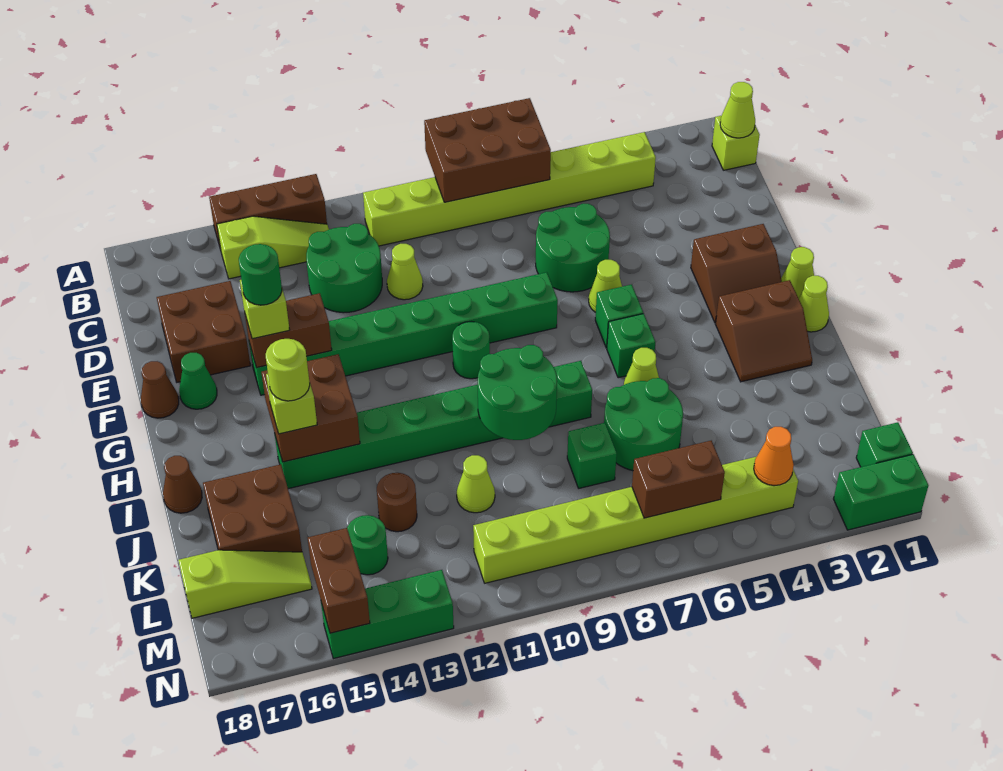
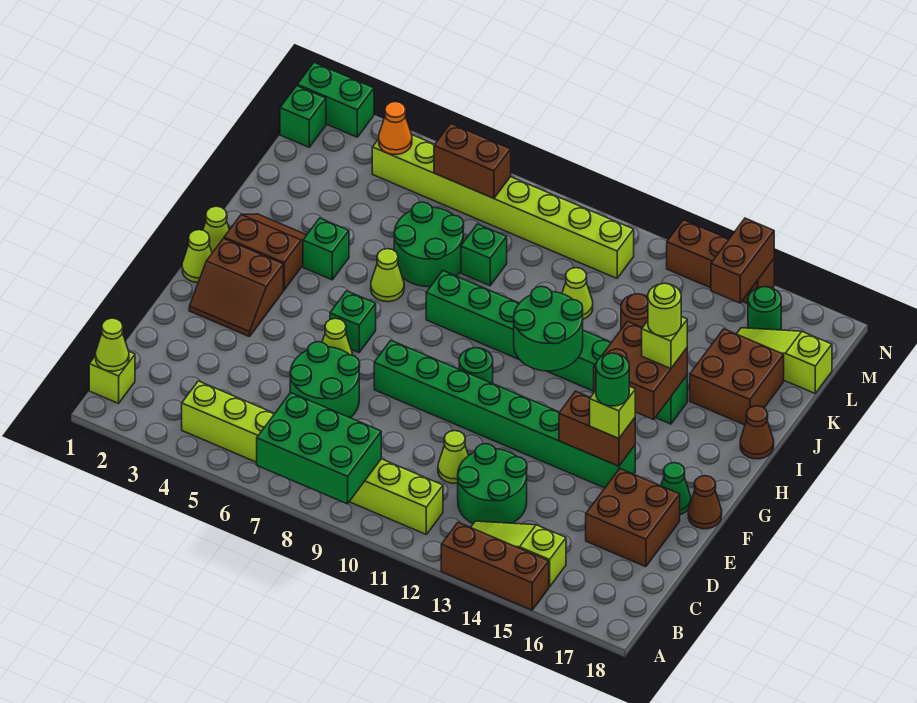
brown 2x3 brick [424,98,551,202] -> green 2x3 brick [257,393,381,504]
brown 2x2 slope [691,224,782,323] -> brown 2x2 slope turned to [189,239,283,337]
green 1x1 brick [607,314,655,378] -> green 1x1 brick moved to [303,218,349,280]
green 2x2 round brick [478,345,557,440] -> green 2x2 round brick moved to [514,286,583,371]
green 1x1 round brick [347,515,388,575] -> green 1x1 round brick moved to [748,287,781,330]
green 1x3 brick [321,570,454,659] -> brown 1x3 brick [667,220,774,304]

